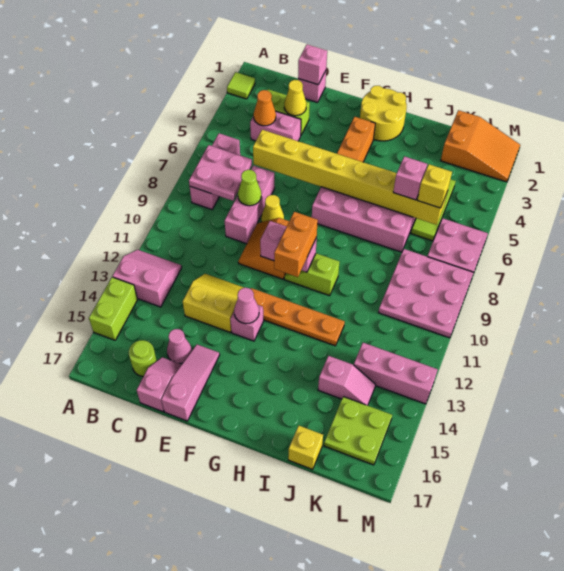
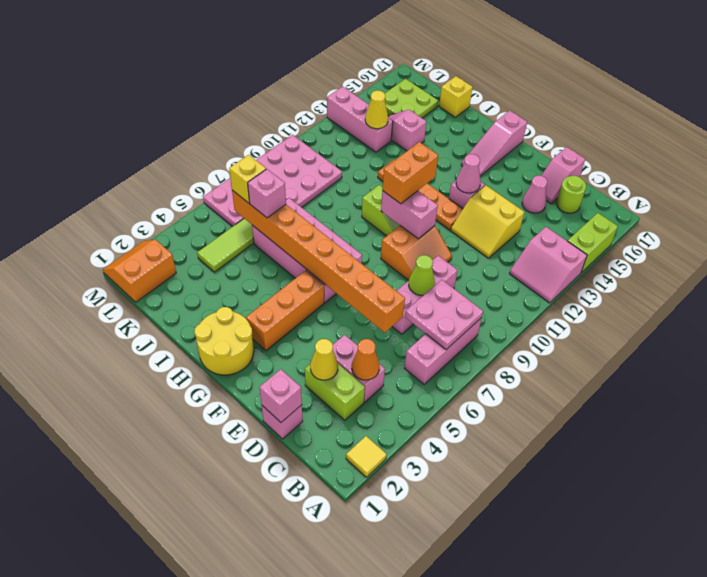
lime 1x1 tile [227,72,255,99] -> yellow 1x1 tile [346,436,387,477]
yellow 1x8 brick [253,130,447,225] -> orange 1x8 brick [232,190,405,332]
yellow 1x1 cone [261,195,284,222] -> yellow 1x1 cone moved to [365,91,388,129]
pink 1x3 slope [161,344,220,421] -> pink 1x3 slope moved to [461,110,527,176]
orange 2x3 slope [441,110,520,182] -> orange 2x2 slope [103,240,176,302]

